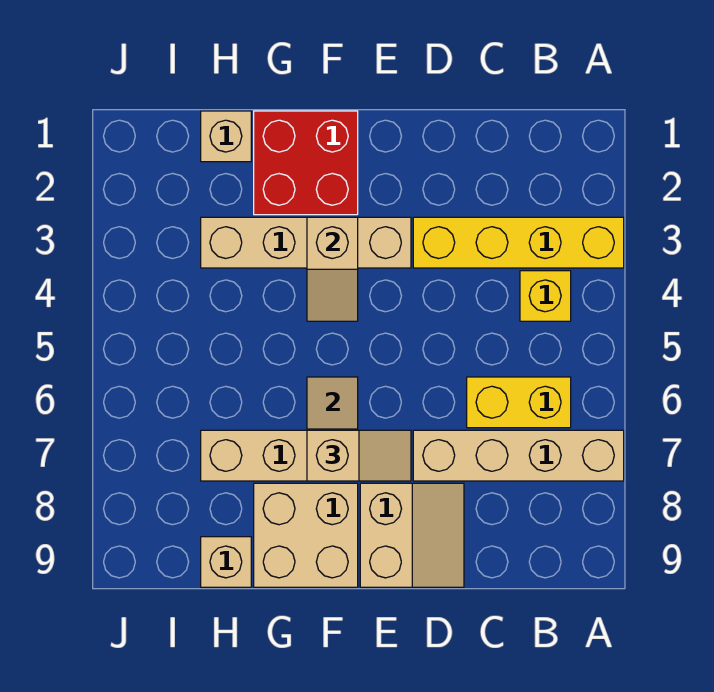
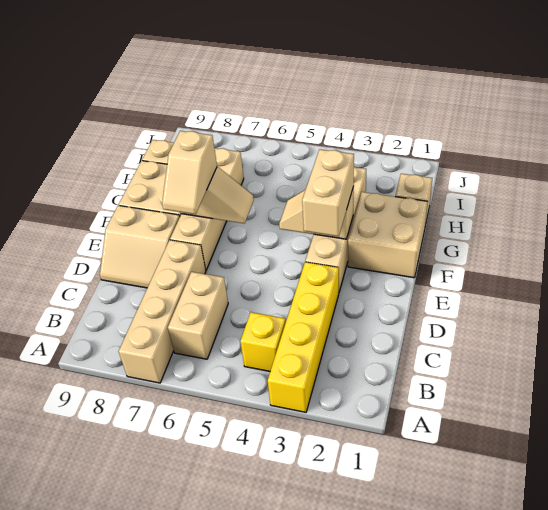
yellow 1x2 brick [467,377,571,428] -> tan 1x2 brick [168,272,228,359]
none -> tan 1x2 brick [302,149,354,236]
red 2x2 brick [254,111,358,215] -> tan 2x2 brick [348,192,428,278]

